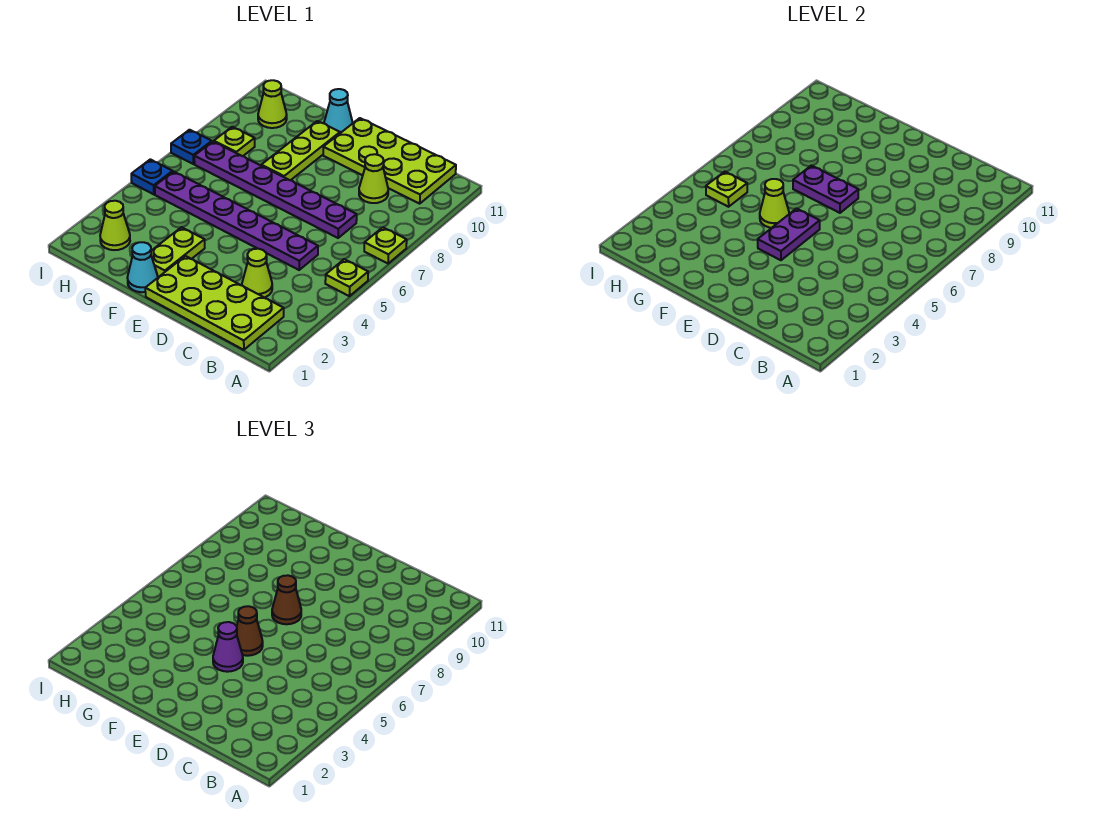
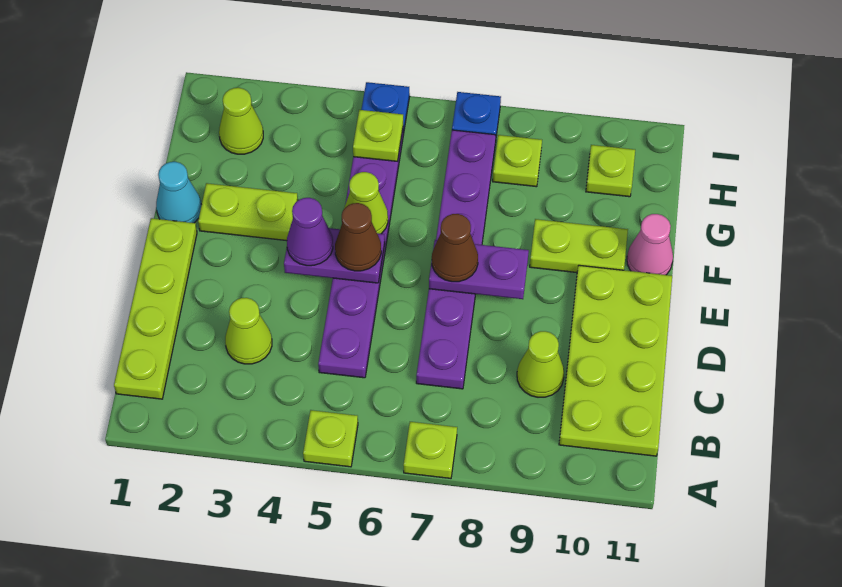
lime 2x4 plate [145,256,284,350] -> lime 1x4 plate [114,218,197,399]
purple 1x2 plate [793,166,859,213] -> purple 1x2 plate turned to [429,240,529,299]
lime 1x3 plate [261,121,340,180] -> lime 1x2 plate [530,219,628,273]
cyan 1x1 cone [324,89,353,133] -> pink 1x1 cone [627,214,673,275]
lime 1x1 cone [258,80,287,128] -> lime 1x1 plate [586,145,635,197]

